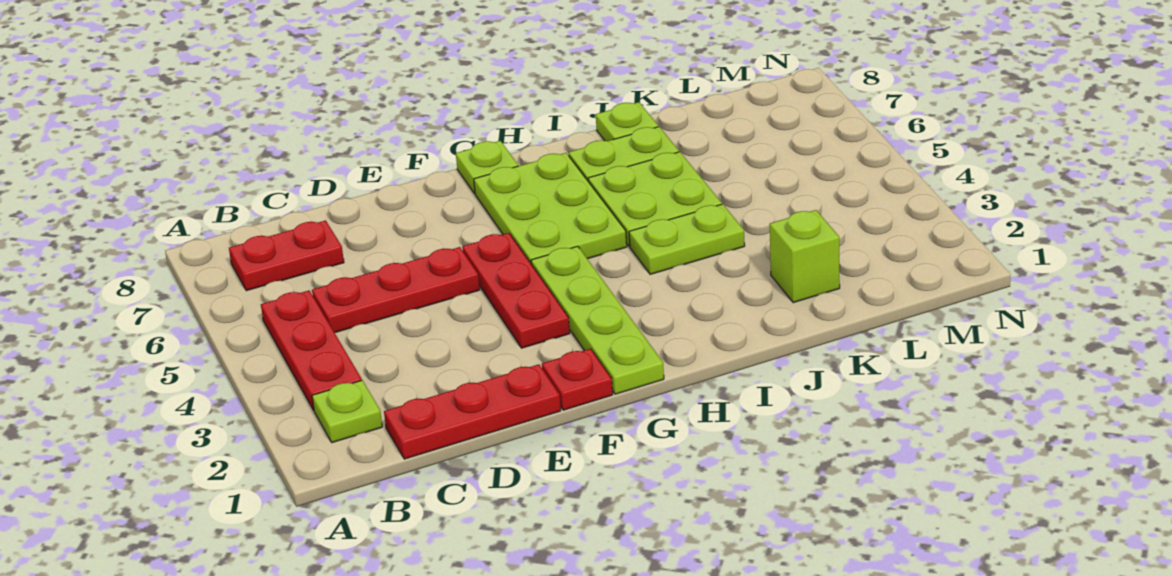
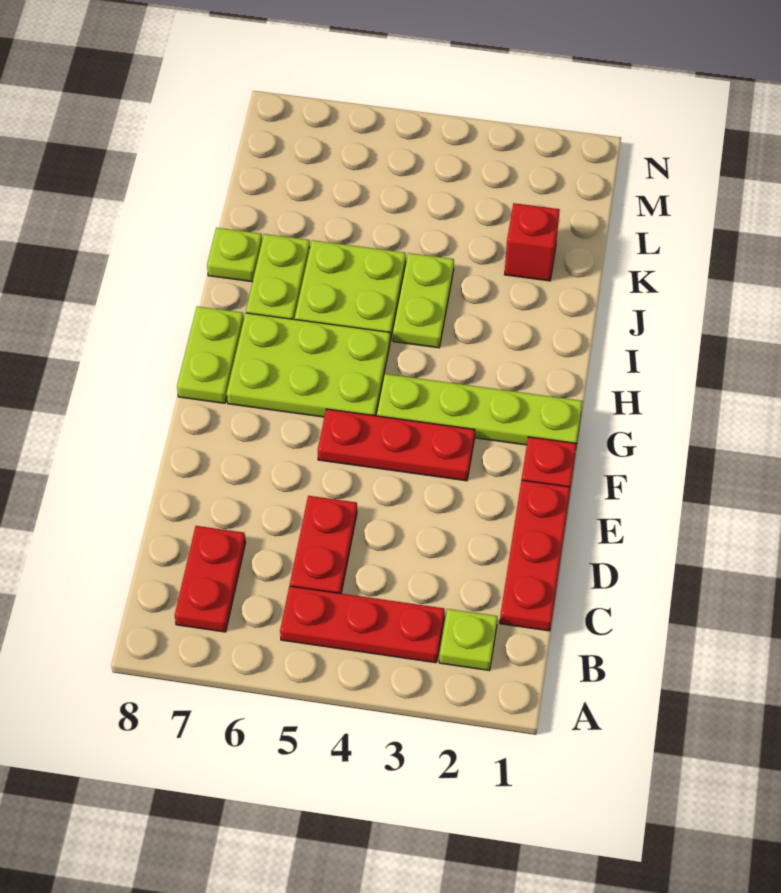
red 1x3 plate [312,247,480,333] -> red 1x2 plate [290,496,357,593]
lime 1x1 plate [456,141,518,194] -> lime 1x2 plate [177,306,244,403]
lime 1x1 brick [770,210,840,303] -> red 1x1 brick [504,203,560,281]

